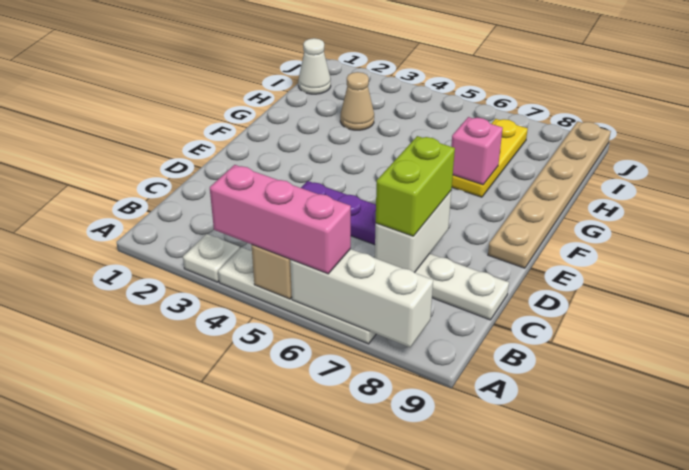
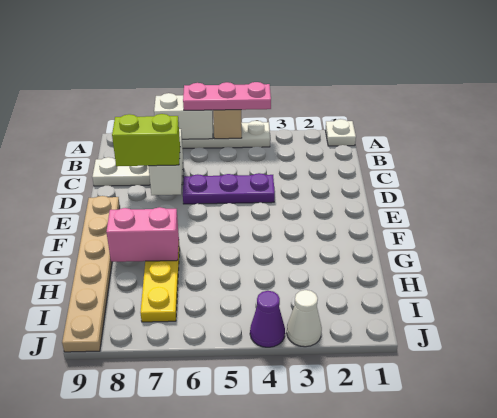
white 1x1 plate [183,234,240,282] -> white 1x1 plate moved to [325,119,356,146]
pink 1x3 brick [210,165,351,274] -> pink 1x3 plate [183,82,271,110]
white 1x3 brick [290,249,433,347] -> white 1x2 brick [154,93,213,139]
lime 1x2 brick [376,136,455,236] -> lime 1x2 brick turned to [112,114,180,166]
pink 1x1 brick [451,117,503,185] -> pink 1x2 brick [106,207,179,262]
tan 1x1 cone [340,72,374,130] -> none
white 1x1 cone [298,38,331,94] -> white 1x1 cone moved to [287,290,322,347]
none -> purple 1x1 cone [250,291,285,347]

